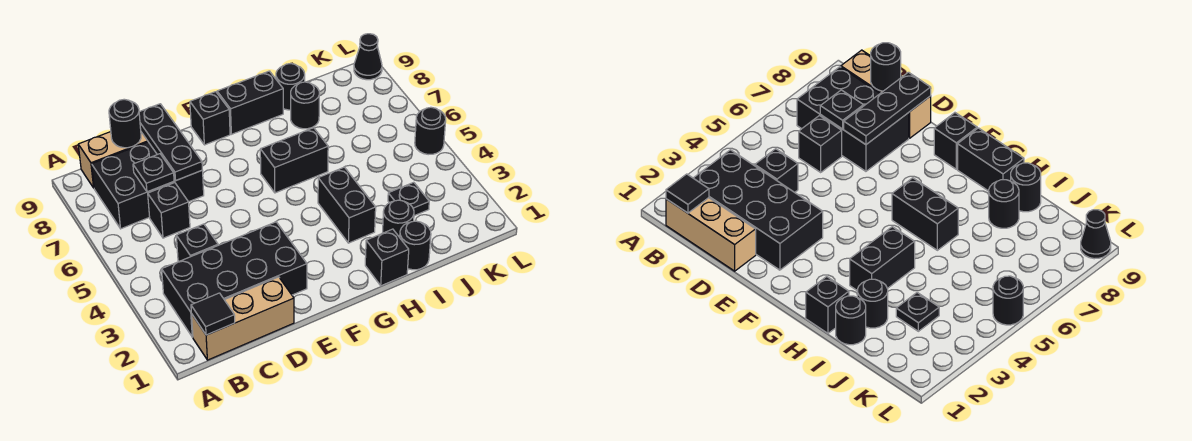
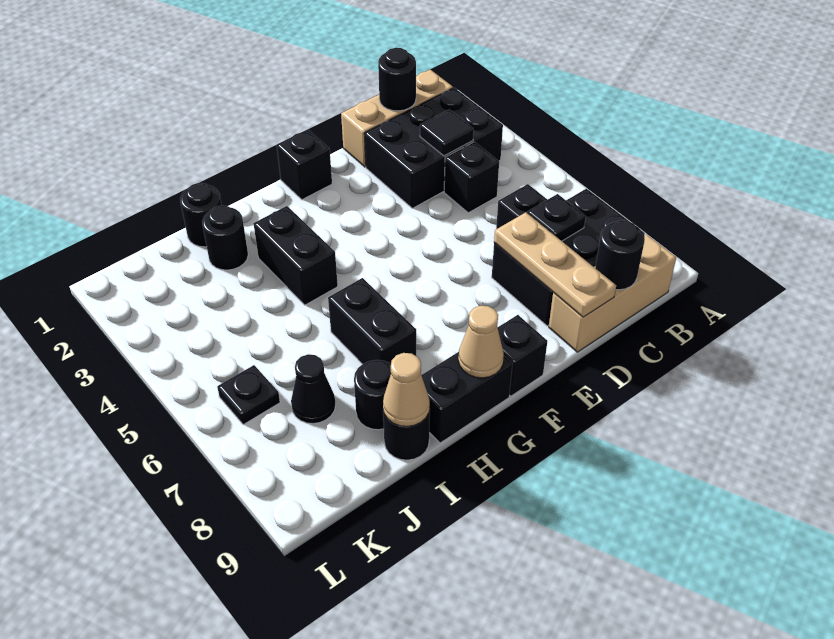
black 1x1 tile [191,293,235,335] -> black 1x1 tile moved to [420,109,474,156]
black 2x4 brick [162,222,307,337] -> black 2x3 brick [364,88,503,208]
black 1x3 plate [139,104,202,180] -> tan 1x3 plate [494,212,616,317]
black 1x2 brick [260,128,328,193] -> black 1x2 brick turned to [328,278,416,364]
none -> tan 1x1 cone [458,306,504,378]
black 1x1 brick [365,229,409,286] -> black 1x1 brick moved to [277,130,332,200]
none -> tan 1x1 cone [383,353,430,427]
black 1x1 plate [388,182,429,216] -> black 1x1 plate moved to [217,365,280,425]
black 1x1 round brick [415,107,446,155] -> black 1x1 round brick moved to [378,48,416,111]
black 1x1 cone [354,34,382,80] -> black 1x1 cone moved to [291,354,336,424]

